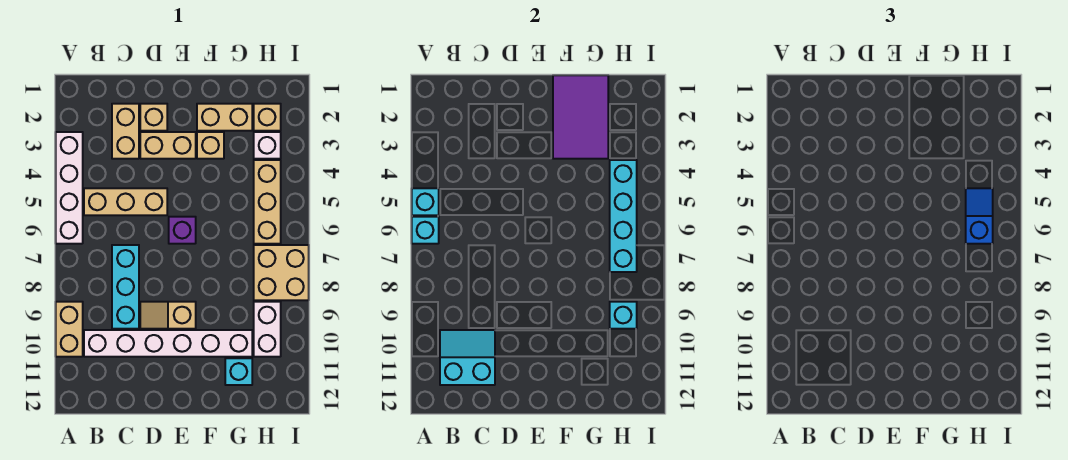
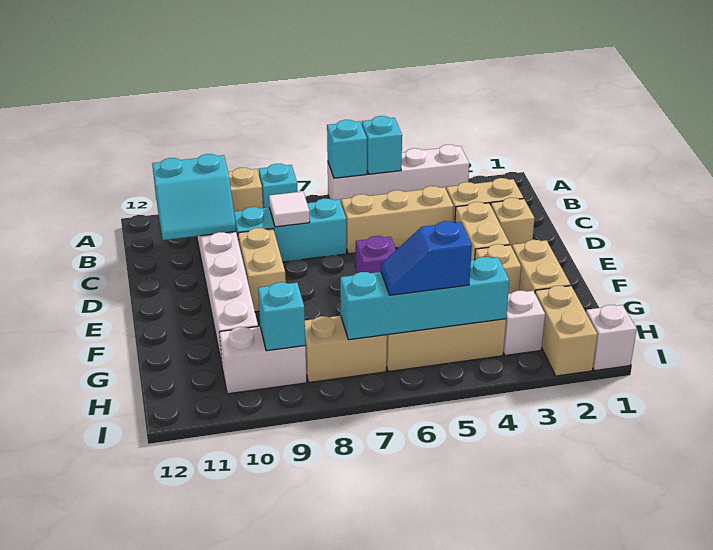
tan 1x3 brick [84,188,167,215] -> tan 1x3 brick turned to [341,186,454,254]
cyan 2x2 slope [440,330,495,385] -> cyan 2x2 slope turned to [152,154,236,240]
none -> white 1x1 tile [269,191,310,227]
tan 1x2 slope [140,302,196,329] -> tan 1x2 brick [238,228,286,312]
purple 2x3 tile [553,75,608,159] -> none
cyan 1x1 brick [225,358,252,385] -> cyan 1x1 brick moved to [259,164,298,208]
tan 1x1 brick [254,104,281,131] -> tan 1x2 brick [535,286,597,376]
blue 1x2 slope [966,188,993,244] -> blue 1x2 slope turned to [381,221,472,295]
tan 2x2 brick [254,245,309,300] -> tan 1x2 brick [305,316,387,382]
none -> white 1x1 brick [586,305,637,371]

